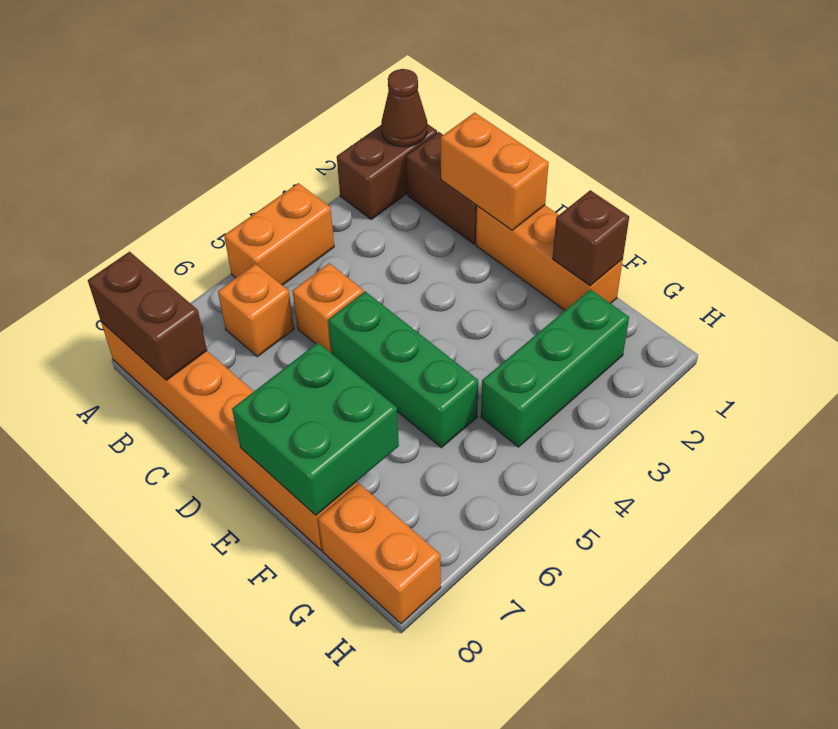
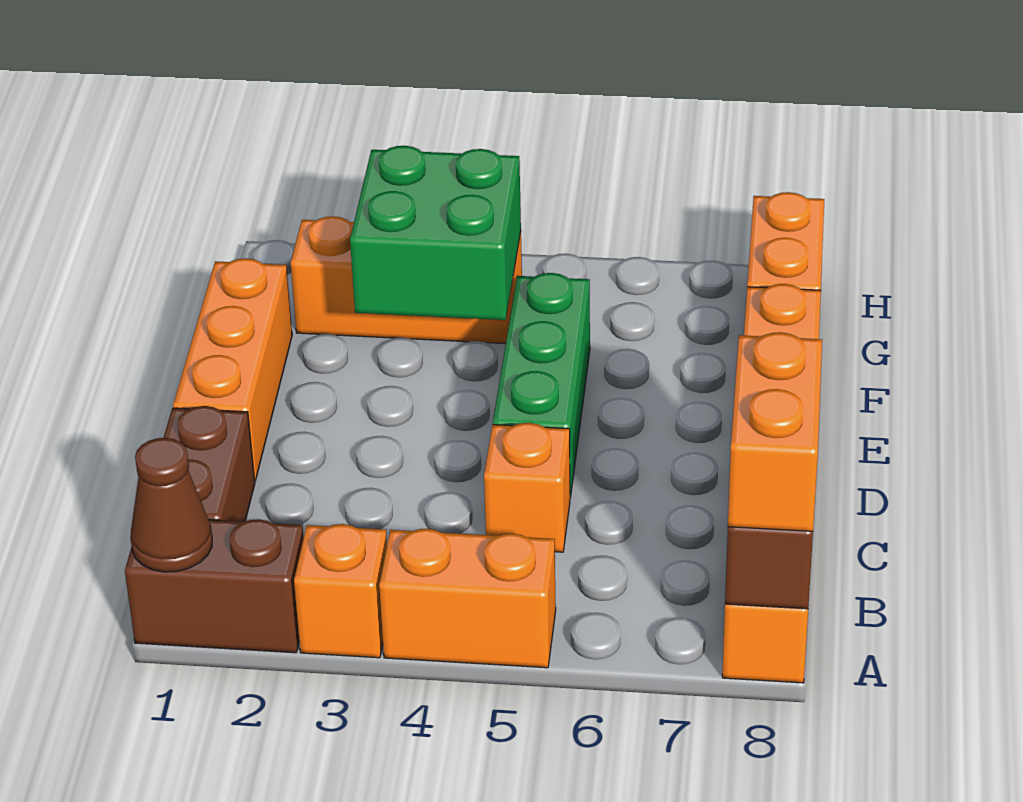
orange 1x1 brick [218,264,294,357] -> orange 1x1 brick moved to [294,524,387,658]
orange 1x2 brick [441,112,549,230] -> orange 1x2 brick moved to [728,332,822,531]
green 2x2 brick [232,343,399,515] -> green 2x2 brick moved to [350,146,521,320]
brown 1x1 brick [553,190,629,286] -> none
green 1x3 brick [481,289,629,447] -> orange 1x3 brick [291,216,522,344]

